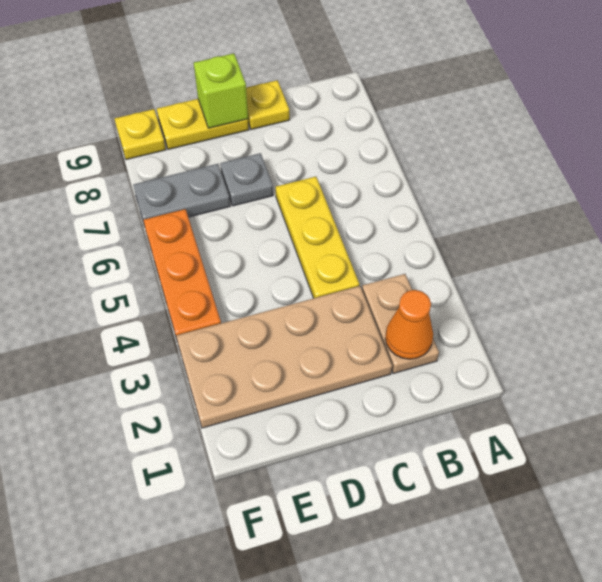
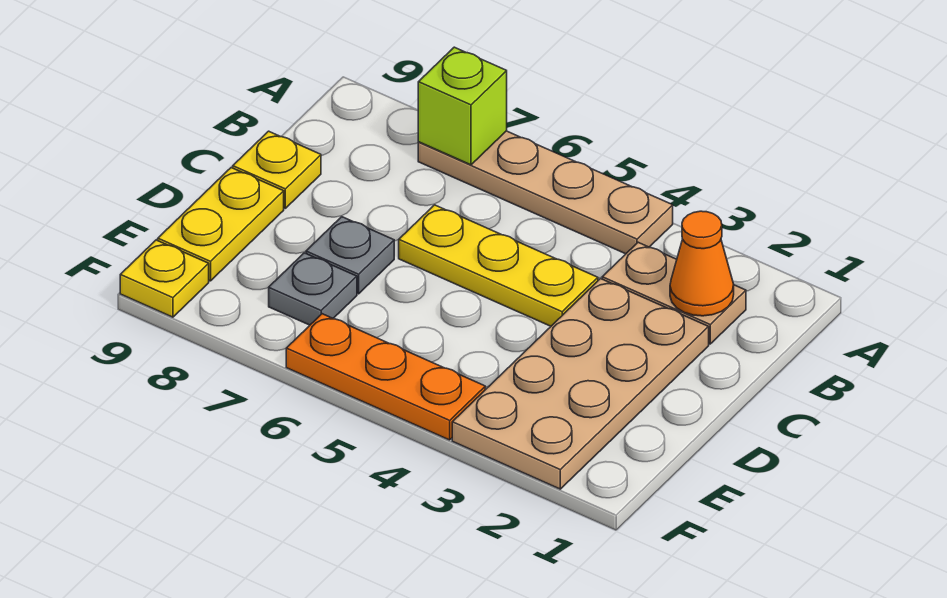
none -> tan 1x4 plate [418,131,673,254]
lime 1x1 brick [194,53,248,128] -> lime 1x1 brick moved to [418,47,507,165]
grey 1x2 plate [133,164,230,220] -> grey 1x1 plate [269,253,357,325]

